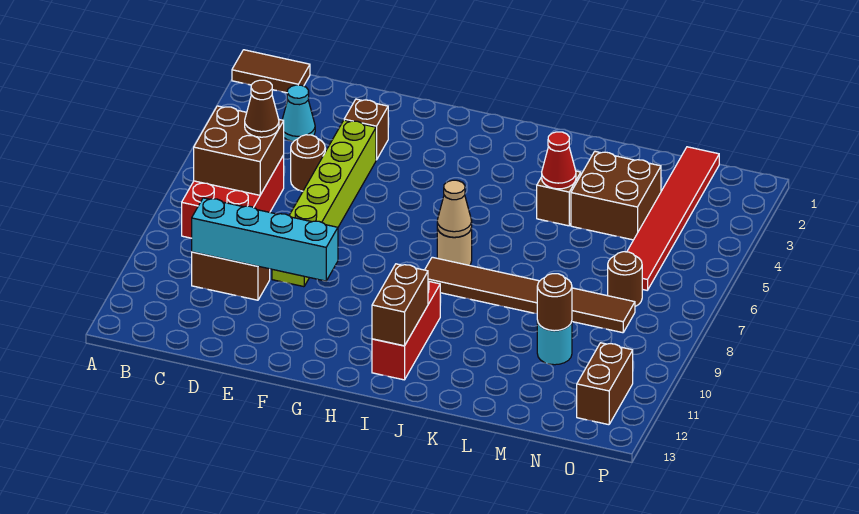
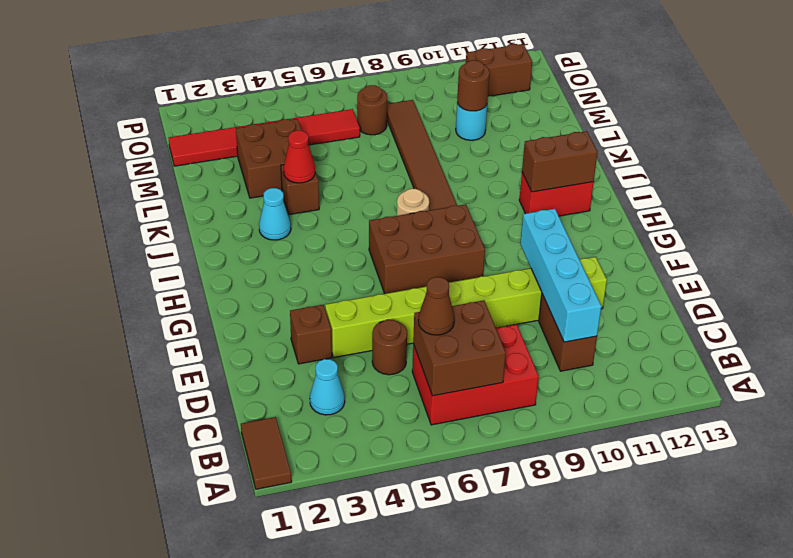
lime 1x6 brick [272,120,376,287] -> lime 1x8 brick [325,257,607,357]
none -> brown 2x3 brick [369,204,485,294]
tan 1x1 cone [437,180,472,237] -> none
red 1x3 brick [372,281,440,380] -> red 1x2 brick [519,173,594,216]
none -> cyan 1x1 cone [259,188,291,240]

